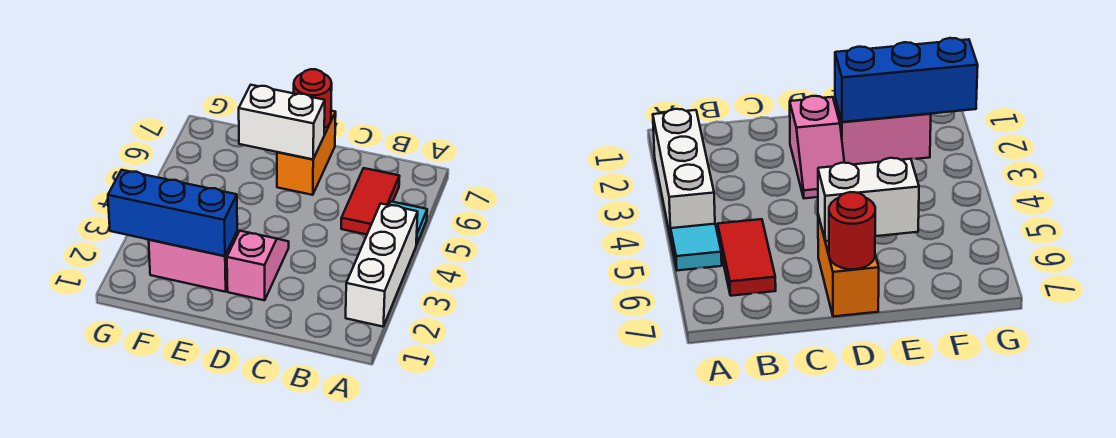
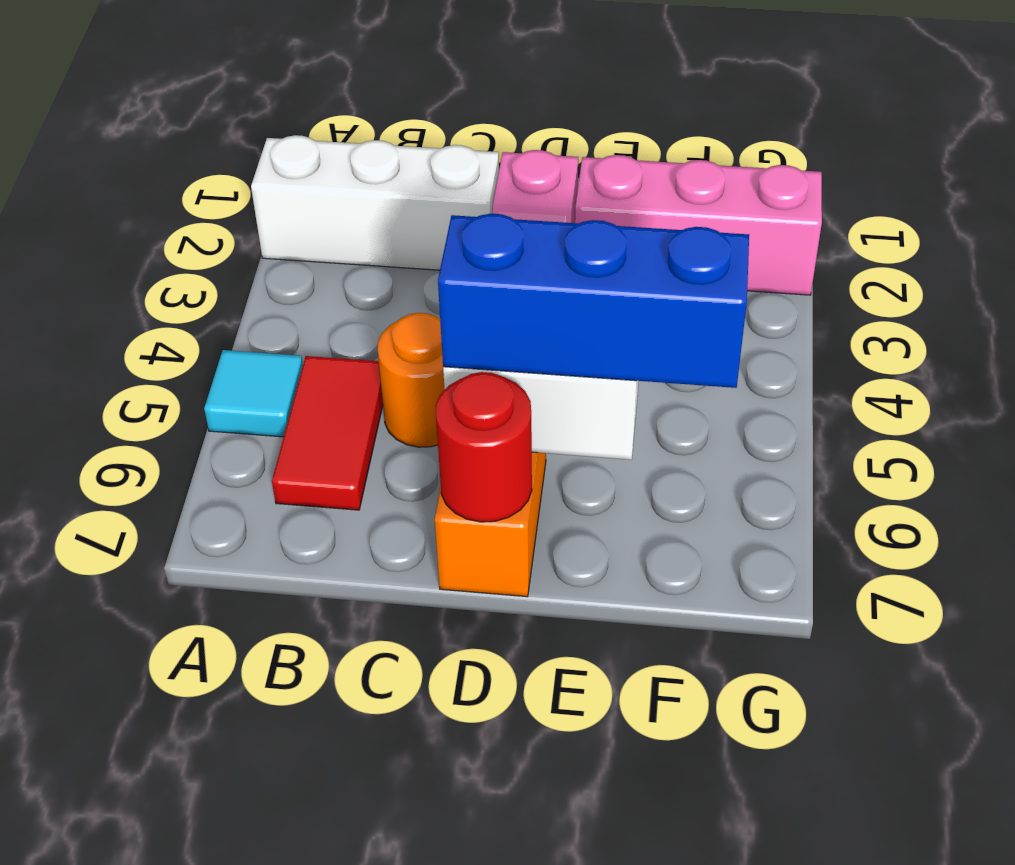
white 1x3 brick [346,204,418,327] -> white 1x3 brick turned to [251,135,499,270]
none -> orange 1x1 round brick [378,313,445,447]
pink 1x2 brick [149,232,237,292] -> pink 1x3 brick [575,155,822,295]
blue 1x3 brick [108,170,237,256] -> blue 1x3 brick moved to [438,214,749,388]

